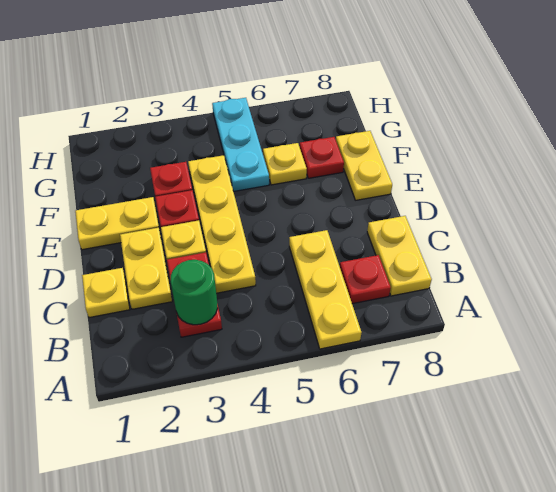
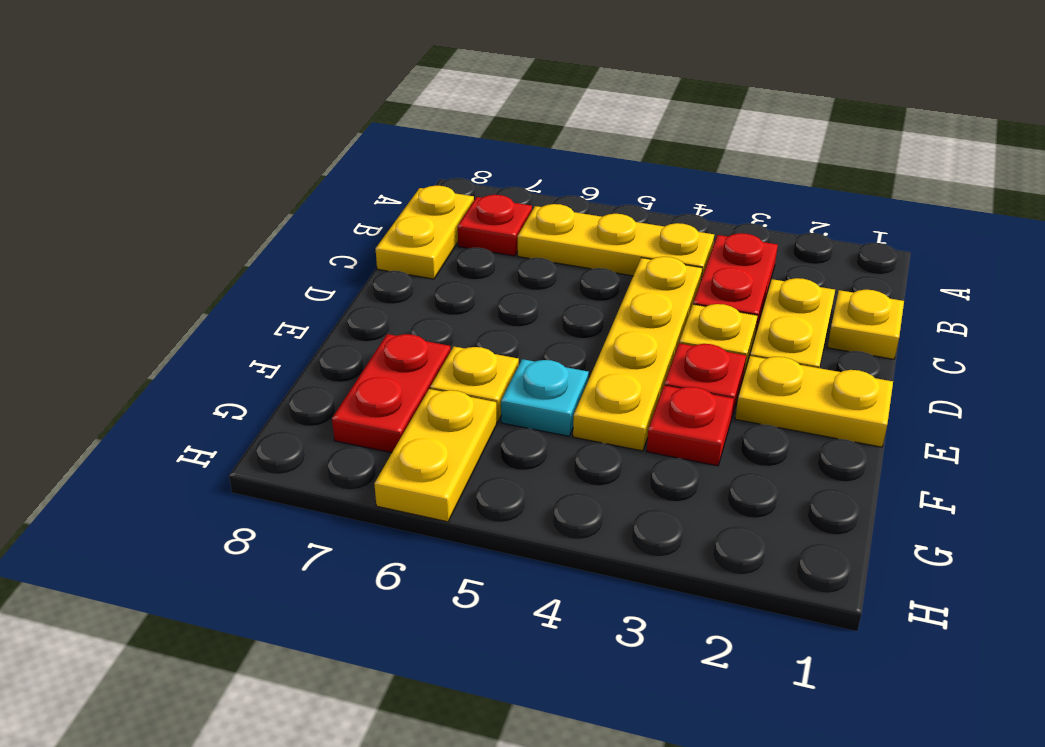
yellow 1x3 plate [289,230,362,349] -> yellow 1x3 plate turned to [518,204,714,279]
green 1x1 round brick [171,260,217,325] -> none
yellow 1x2 plate [336,131,392,200] -> yellow 1x2 plate moved to [374,389,497,522]
cyan 1x3 plate [212,98,269,192] -> cyan 1x1 plate [501,359,589,436]
red 1x1 plate [300,137,344,178] -> red 1x2 plate [332,334,451,453]

